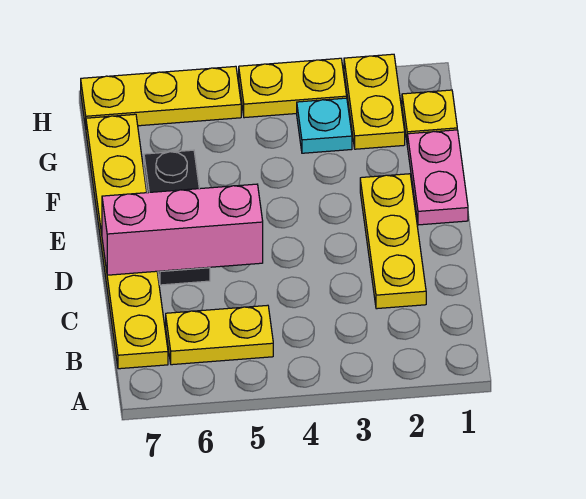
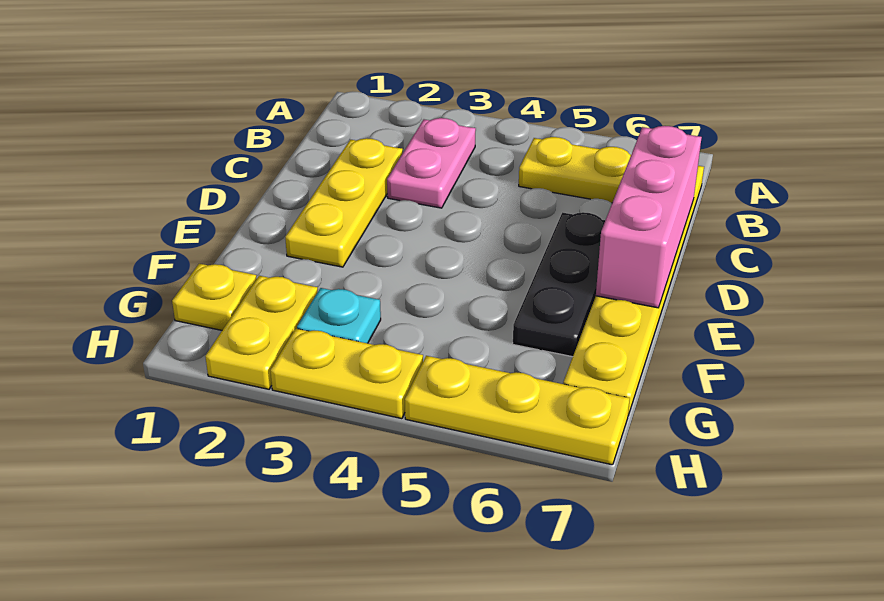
pink 1x3 brick [102,184,263,275] -> pink 1x3 brick turned to [596,126,702,308]
pink 1x2 plate [407,130,468,225] -> pink 1x2 plate moved to [387,118,476,208]

